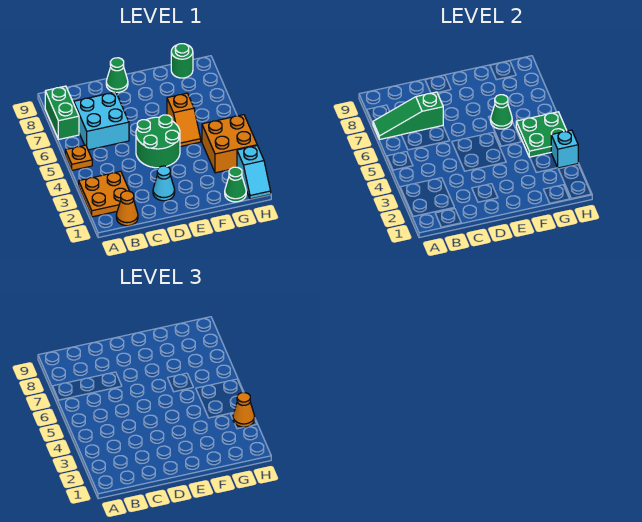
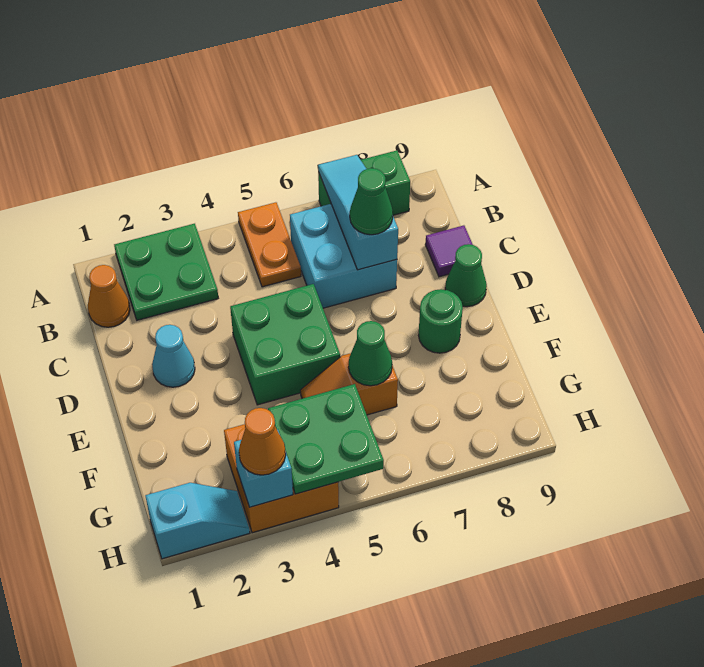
orange 2x2 plate [79,171,129,217] -> green 2x2 plate [114,224,218,320]
orange 1x1 plate [65,145,92,170] -> orange 1x2 plate [238,202,301,287]
green 1x3 slope [373,92,443,139] -> cyan 1x3 slope [318,155,398,270]
none -> purple 1x1 tile [425,225,473,277]
green 2x2 round brick [136,115,180,168] -> green 2x2 brick [230,284,340,405]
green 1x1 cone [225,167,246,202] -> green 1x1 cone moved to [350,168,393,235]
green 1x1 round brick [171,44,193,78] -> green 1x1 round brick moved to [419,289,463,353]
cyan 1x2 slope [237,146,271,199] -> cyan 1x2 slope turned to [145,483,250,559]

